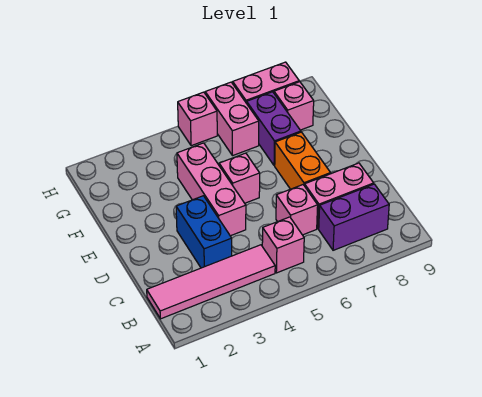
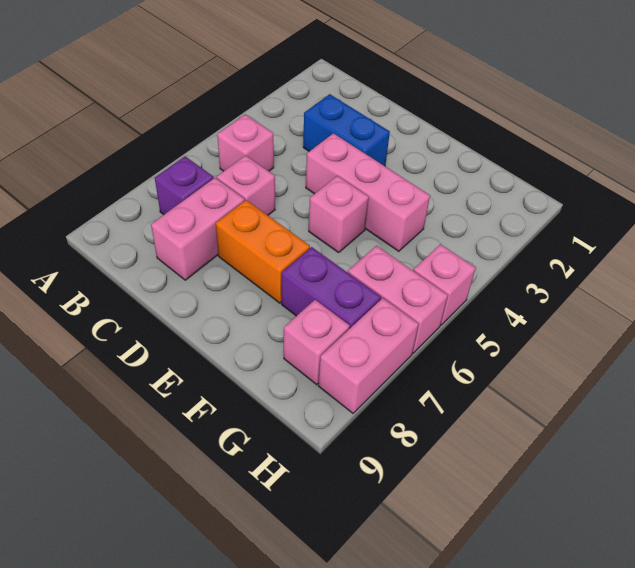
pink 1x4 tile [147,245,275,319] -> none
purple 1x2 brick [319,184,389,250] -> purple 1x1 brick [155,156,214,215]

